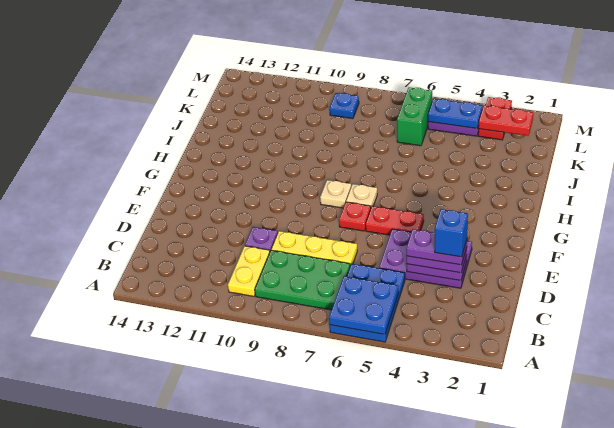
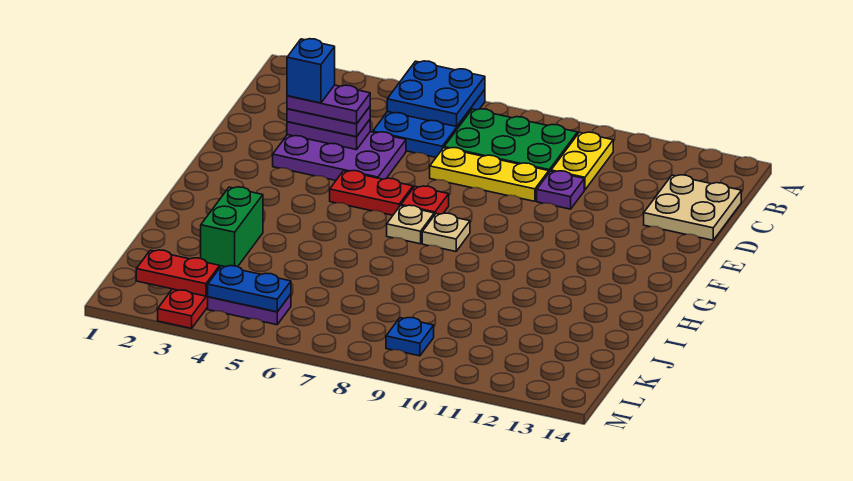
none -> tan 2x2 plate [644,175,741,240]
green 1x2 brick [397,88,432,146] -> green 1x2 brick moved to [201,187,263,267]

